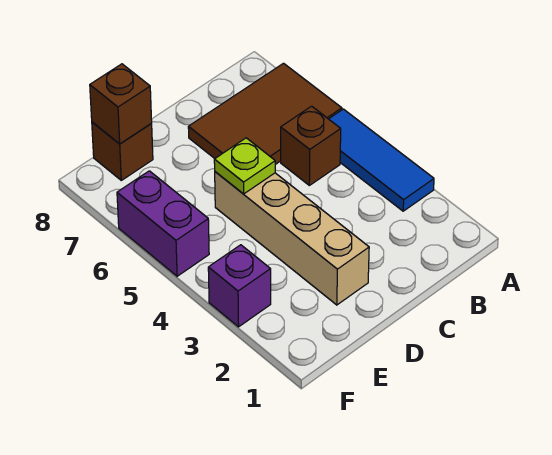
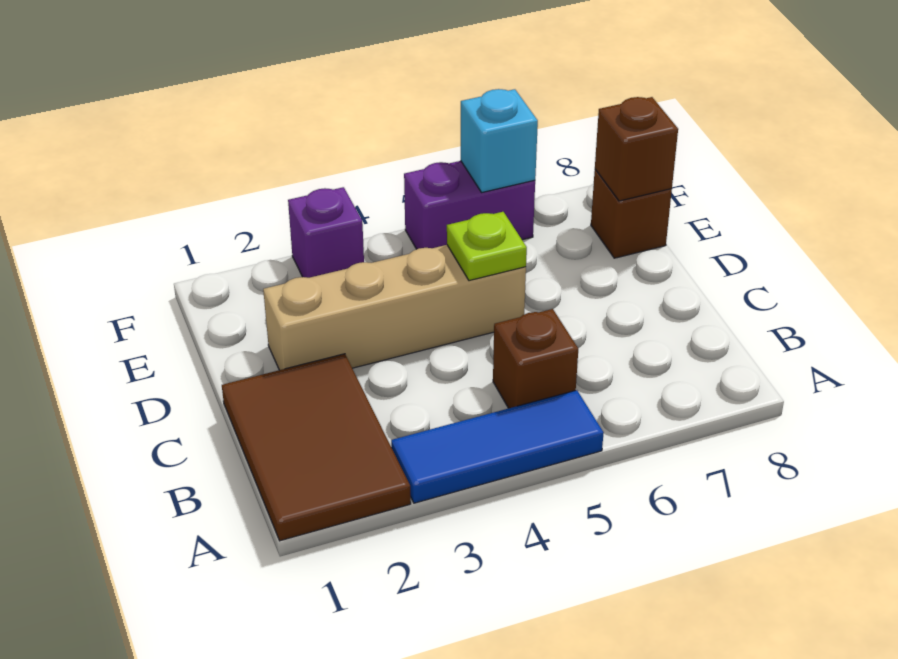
brown 2x3 tile [188,63,342,165] -> brown 2x3 tile moved to [222,354,411,541]
none -> cyan 1x1 brick [461,89,538,193]

